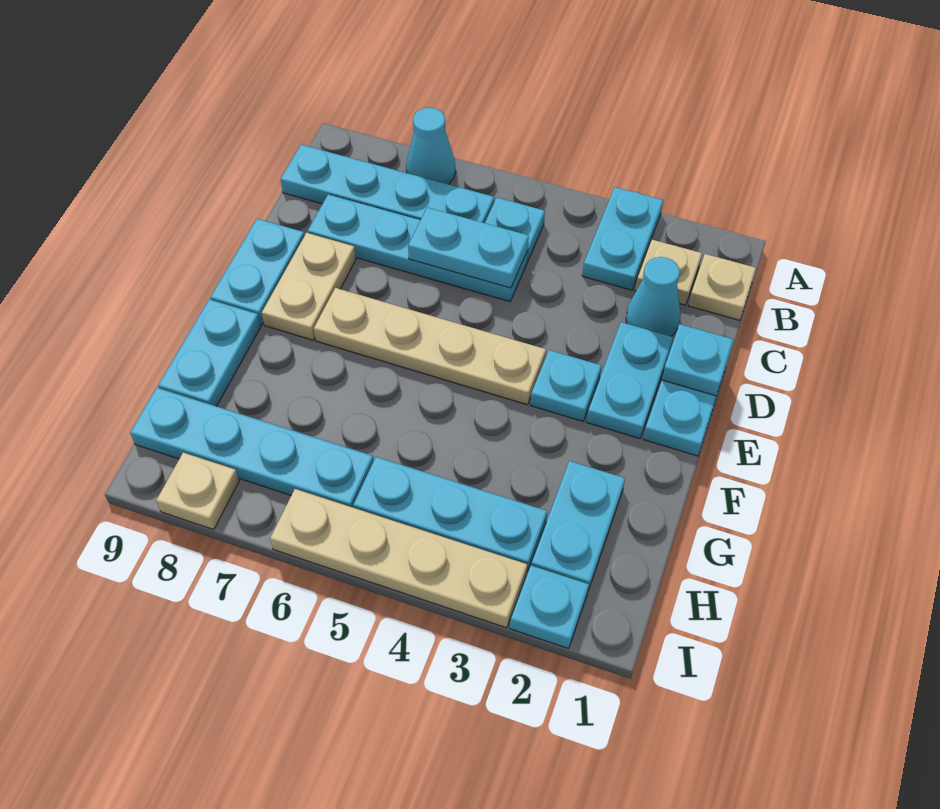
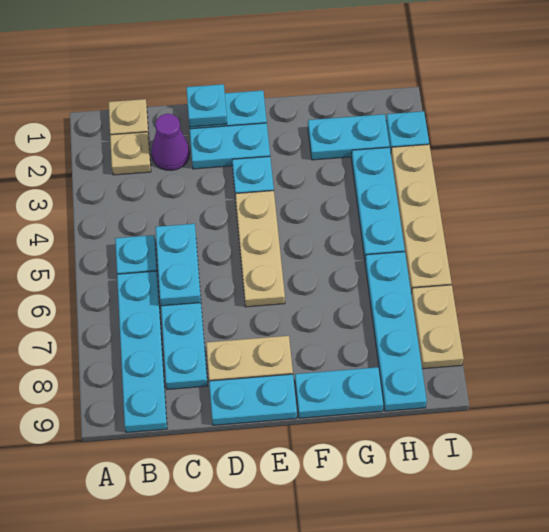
cyan 1x2 plate [582,187,663,290] -> none
cyan 1x1 cone [406,108,456,184] -> none
cyan 1x1 cone [626,257,681,336] -> purple 1x1 cone [151,114,190,171]
tan 1x4 plate [314,288,546,405] -> tan 1x3 plate [235,191,285,307]
tan 1x1 plate [156,453,239,529] -> tan 1x2 plate [411,285,464,369]

